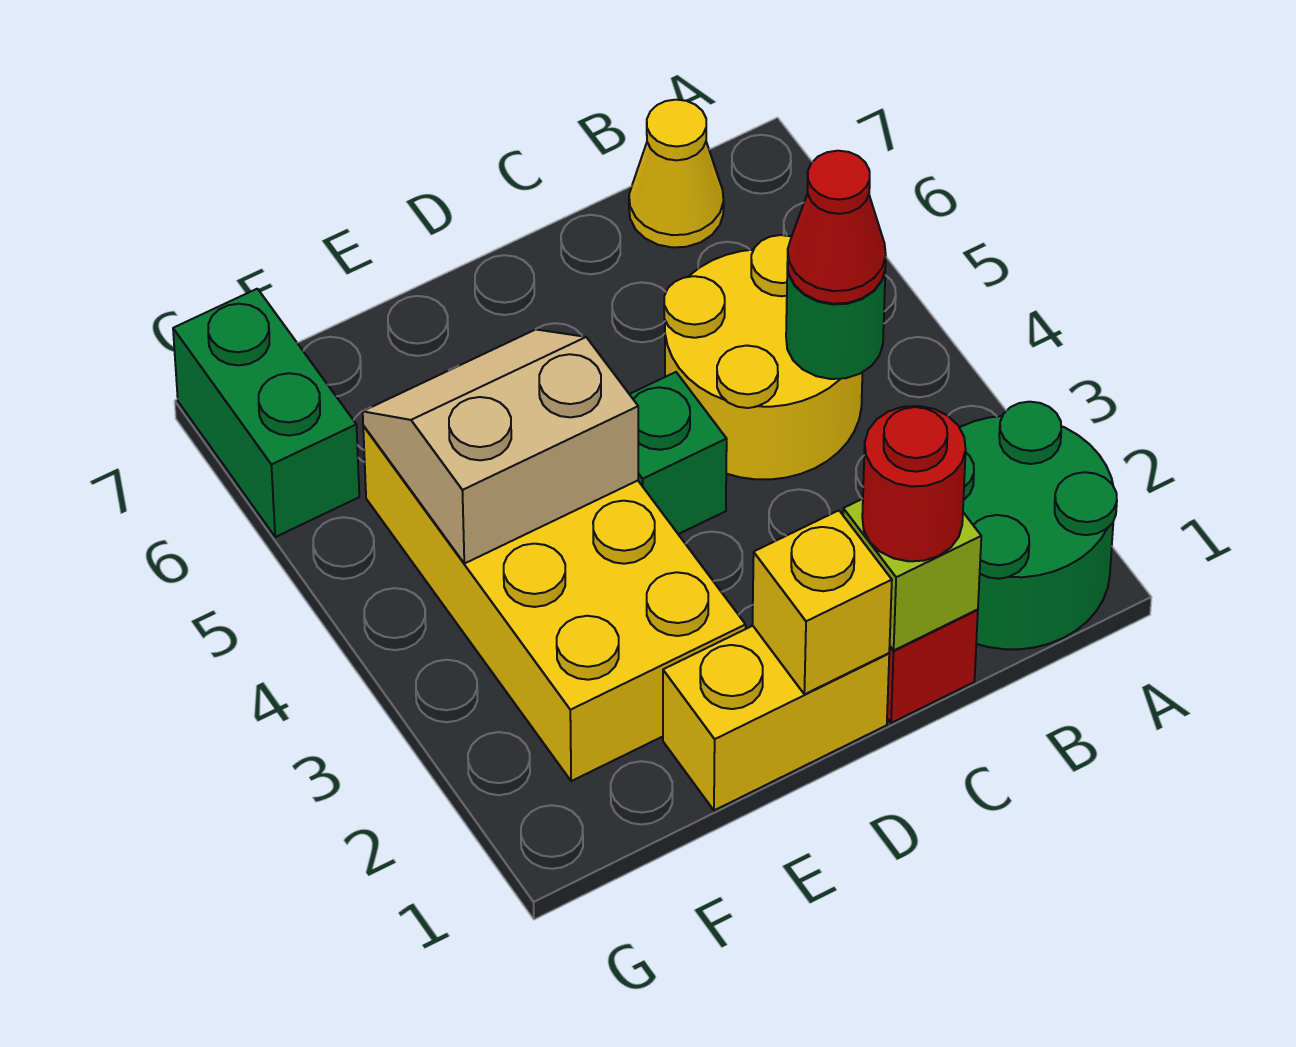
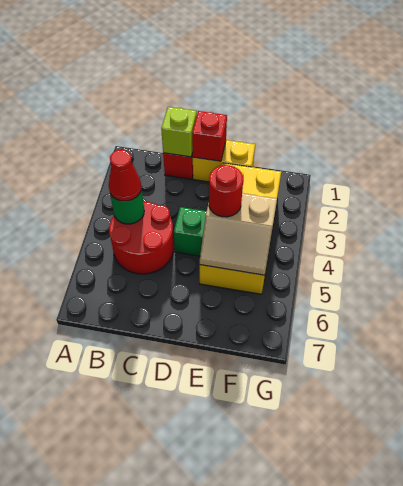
green 2x2 round brick [959,402,1117,649] -> none
yellow 2x2 round brick [664,235,862,479] -> red 2x2 round brick [109,202,174,274]
yellow 1x1 cone [629,100,724,248] -> none
red 1x1 round brick [862,406,966,561] -> red 1x1 round brick moved to [209,165,243,217]
yellow 1x1 brick [752,511,892,694] -> red 1x1 brick [192,111,227,161]
green 1x2 brick [173,289,359,537] -> none

